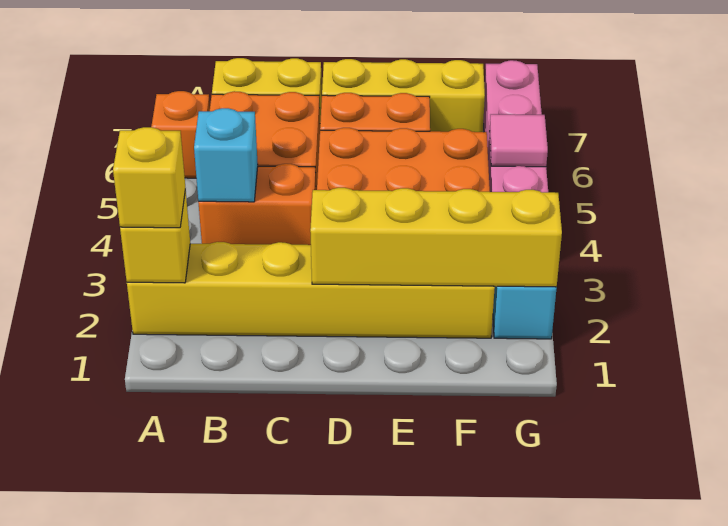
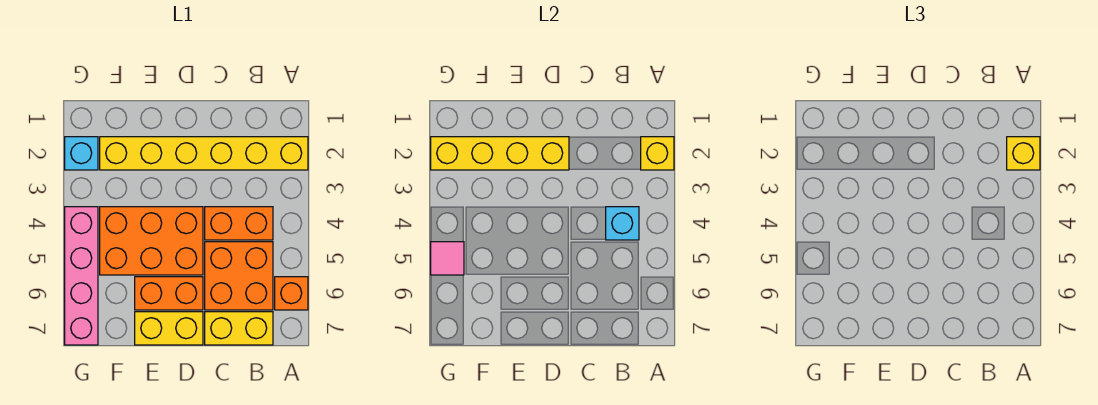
yellow 1x3 brick [322,59,485,132] -> yellow 1x2 brick [135,312,203,345]

